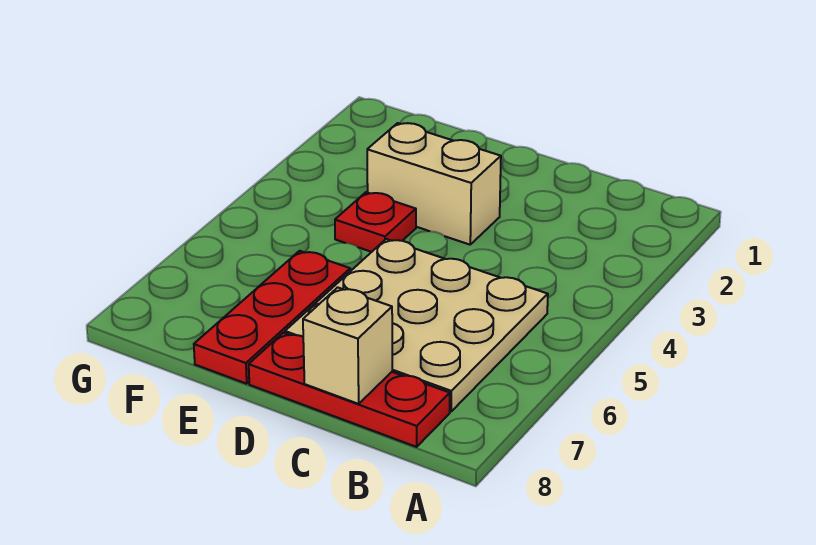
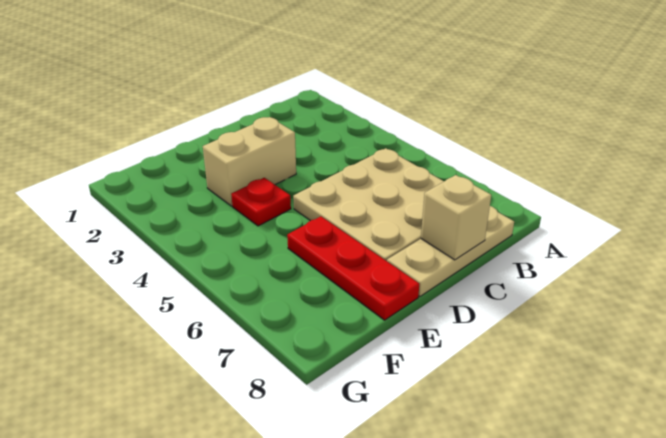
red 1x3 plate [249,333,450,447] -> tan 1x3 plate [387,206,514,297]

